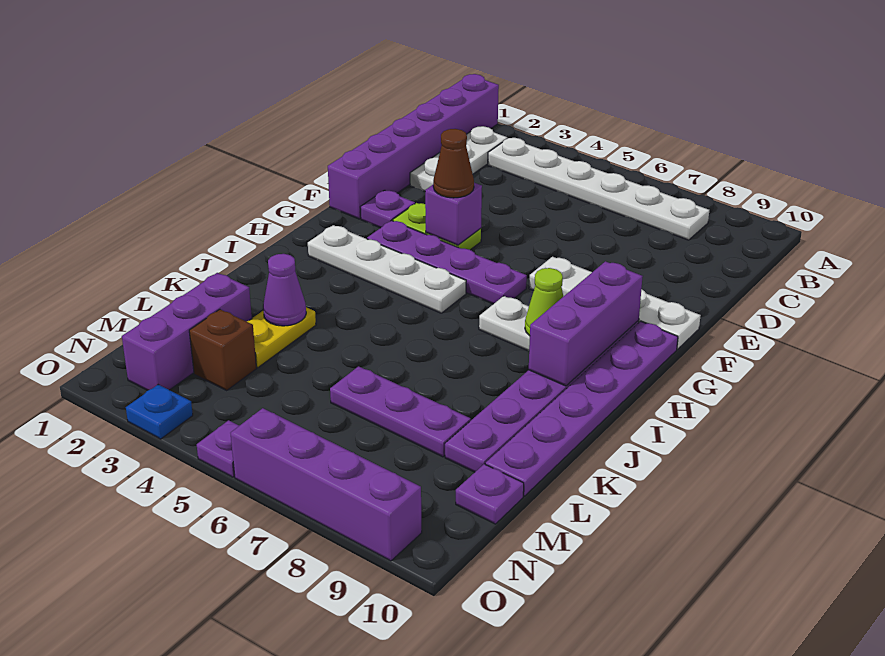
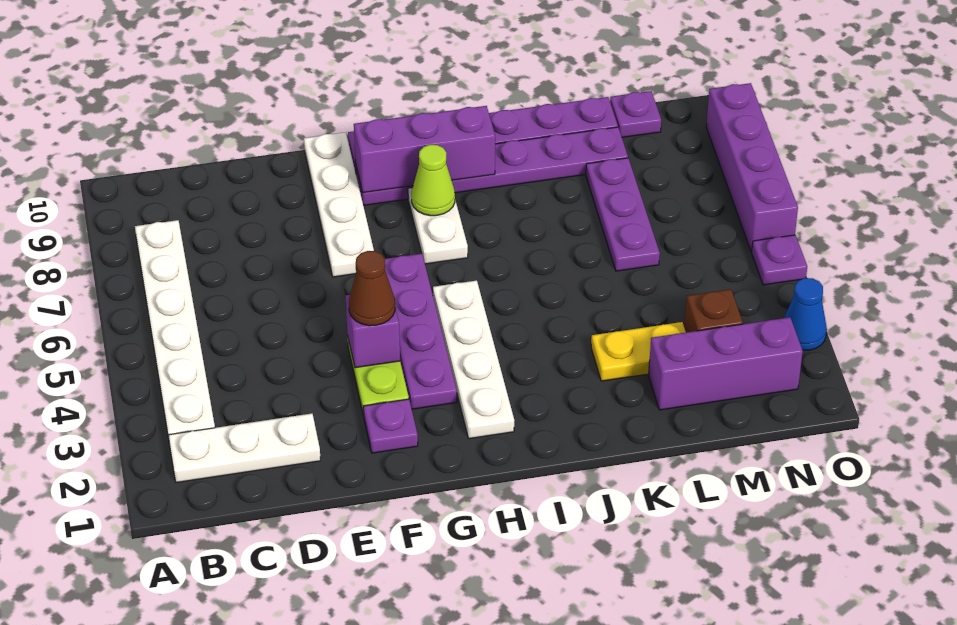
purple 1x6 brick [328,74,499,219] -> none
purple 1x1 cone [263,254,306,326] -> none
blue 1x1 plate [126,385,193,439] -> blue 1x1 cone [784,278,827,350]

